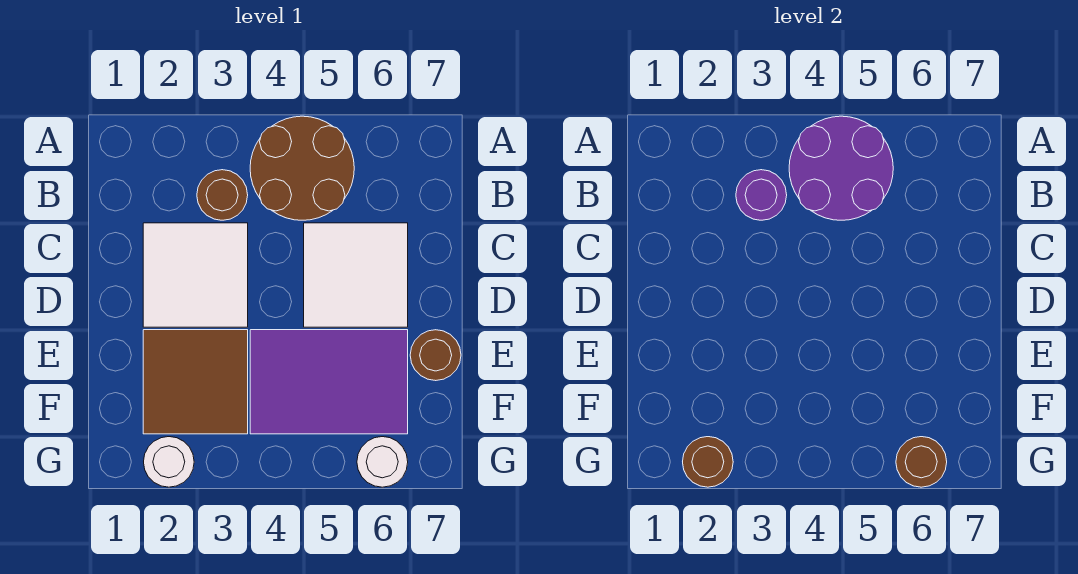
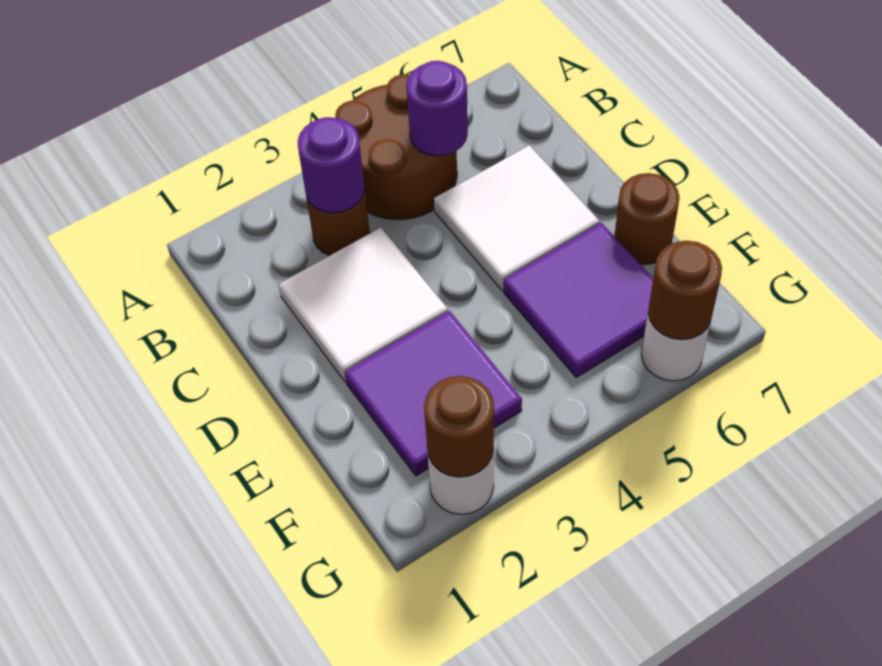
purple 2x2 round brick [789,116,893,220] -> purple 1x1 round brick [406,61,468,156]
brown 2x2 tile [143,330,248,434] -> purple 2x2 tile [345,311,522,476]
purple 2x3 tile [250,330,408,434] -> purple 2x2 tile [504,223,653,377]

